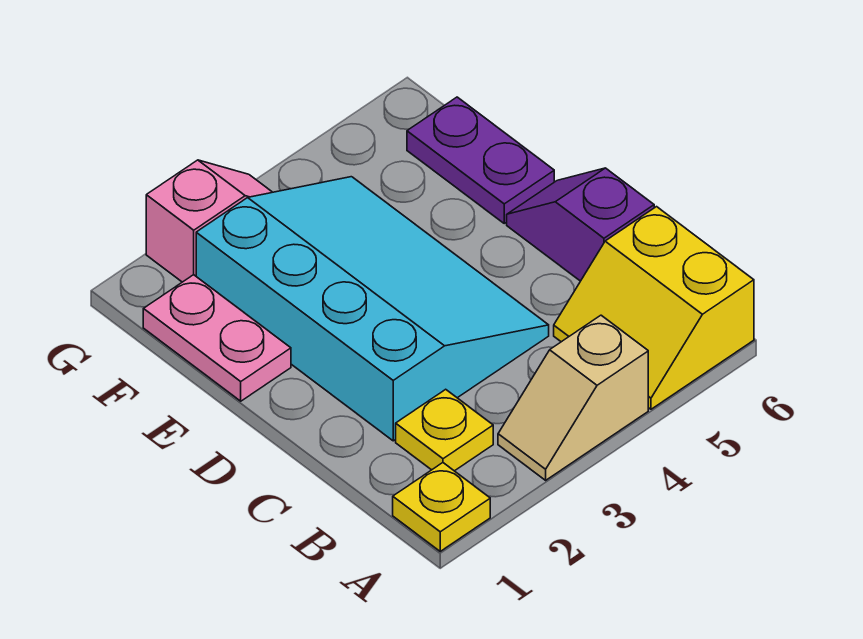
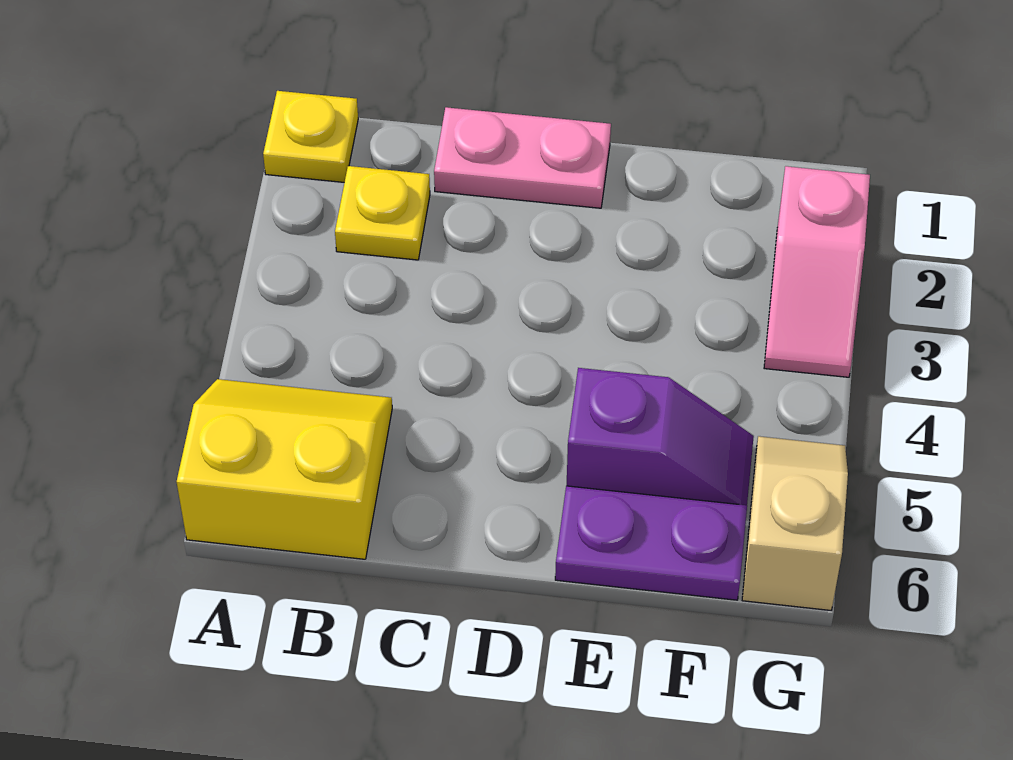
tan 1x2 slope [498,315,648,480] -> tan 1x2 slope moved to [742,436,848,610]
cyan 3x4 slope [196,177,549,441] -> none
purple 1x2 slope [507,168,654,281] -> purple 1x2 slope moved to [567,368,754,505]
pink 1x2 plate [143,275,291,401] -> pink 1x2 plate moved to [434,107,611,208]

